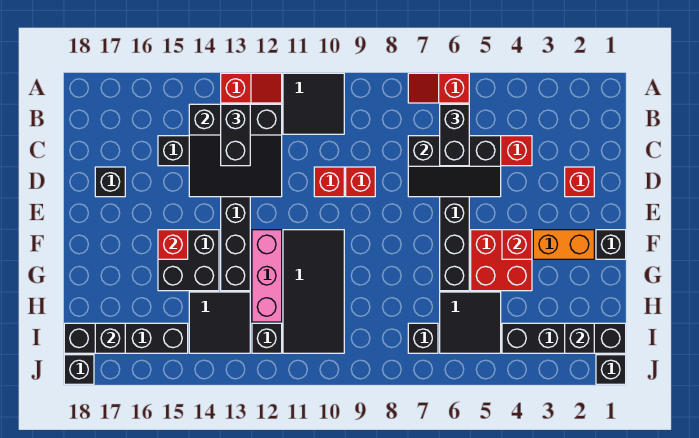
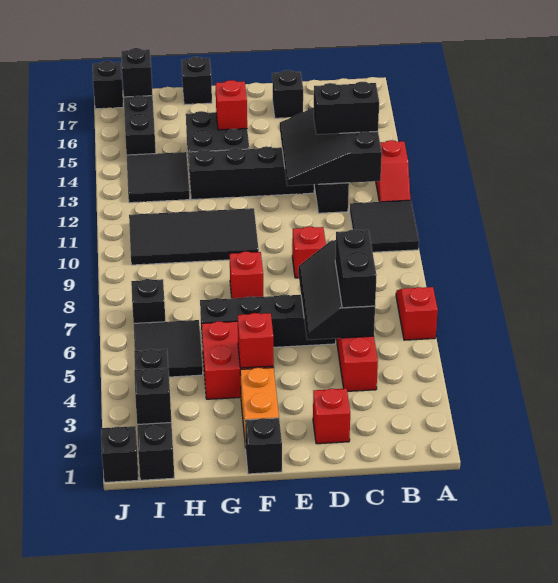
black 1x2 brick [440,104,469,166] -> black 1x2 brick turned to [335,229,377,308]
red 1x1 brick [314,167,344,197] -> red 1x1 brick moved to [230,251,263,298]
pink 1x3 brick [252,230,282,322] -> none
black 1x1 brick [252,323,282,353] -> black 1x1 brick moved to [182,57,212,105]

